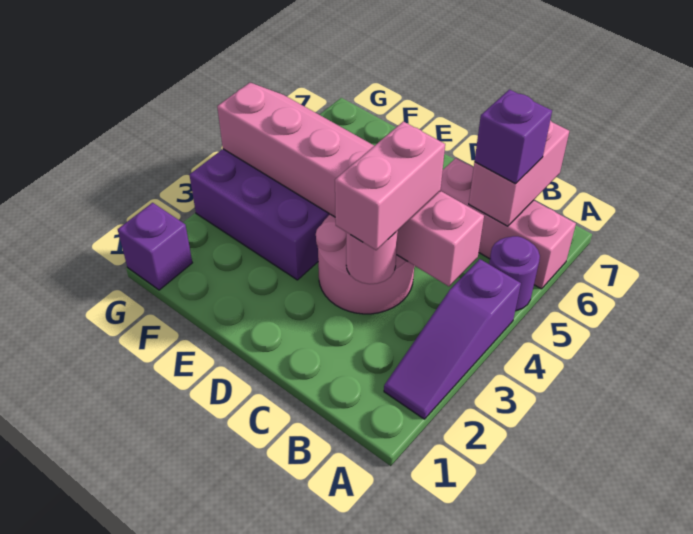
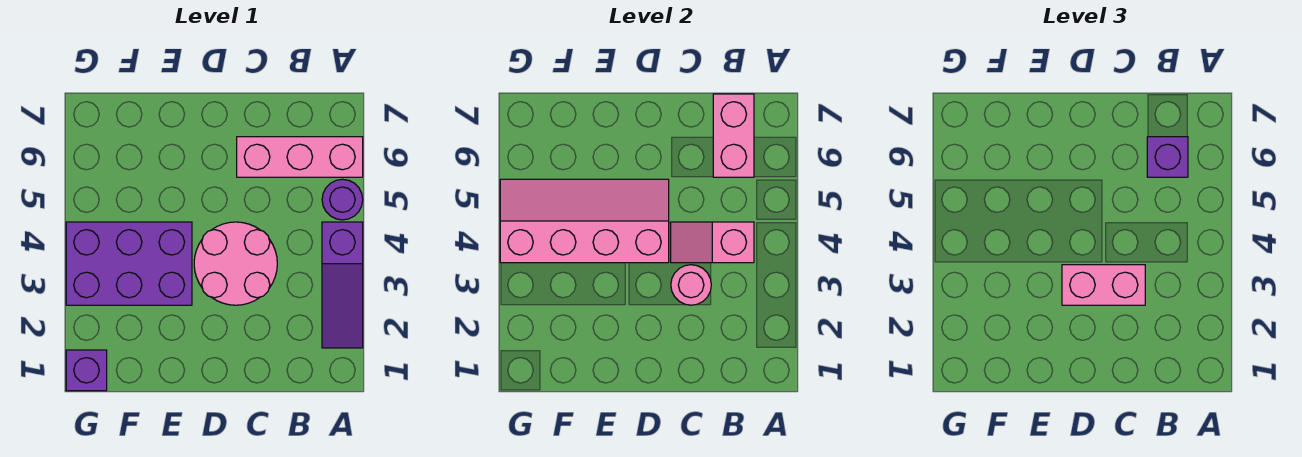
pink 1x2 brick [335,121,445,250] -> pink 1x2 brick turned to [1062,265,1145,305]

